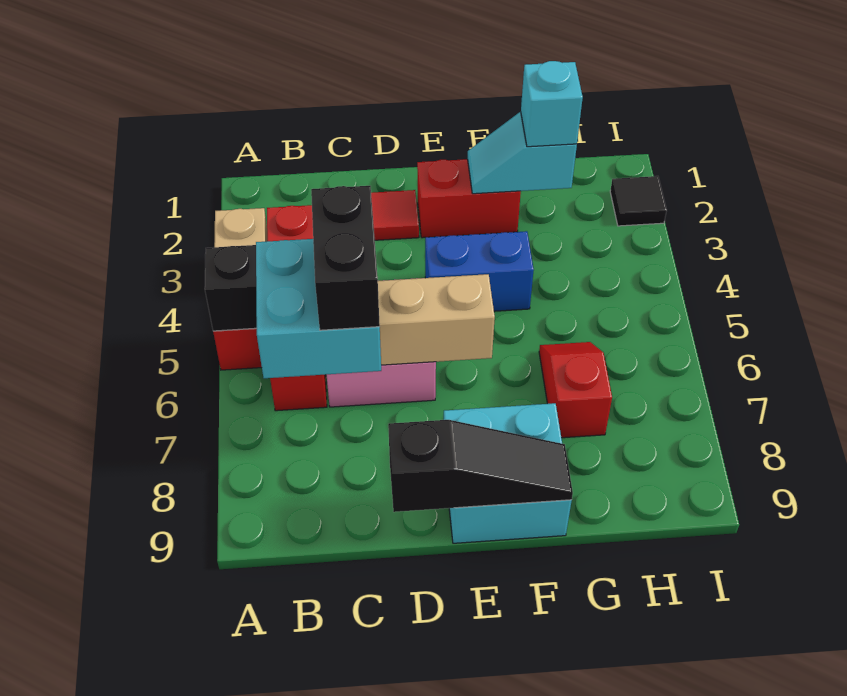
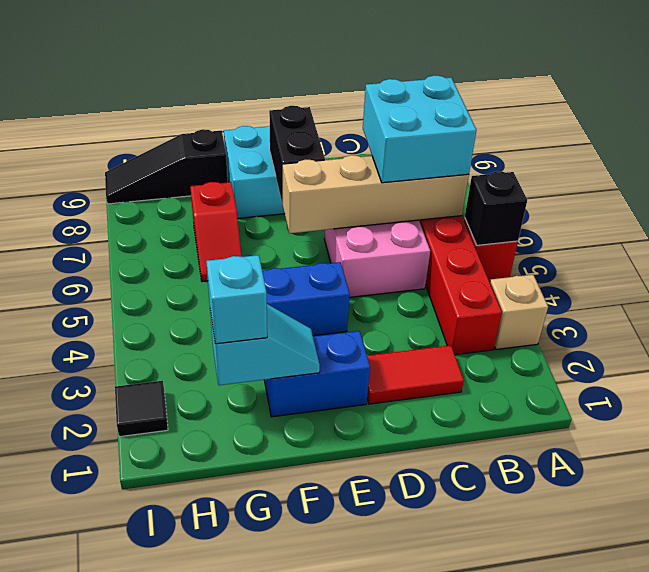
black 1x2 brick [311,186,380,330] -> black 1x2 brick moved to [269,106,325,204]
black 1x3 slope [388,420,573,512] -> black 1x3 slope moved to [105,129,228,204]
red 1x2 brick [417,159,521,238] -> blue 1x2 brick [264,331,370,417]

